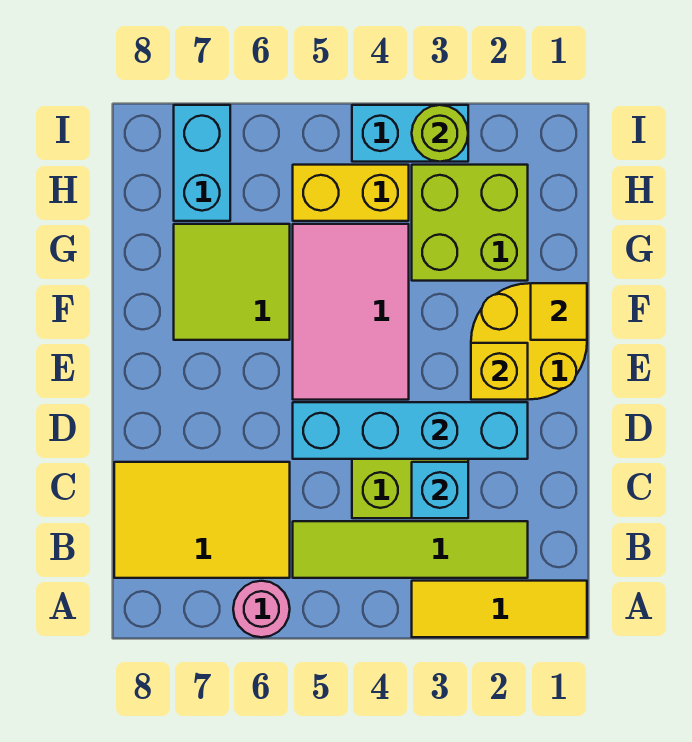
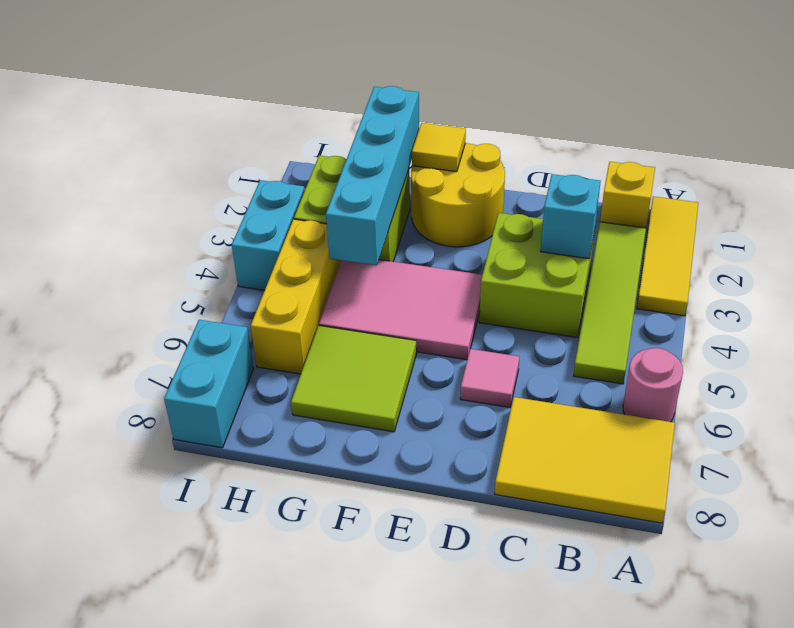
yellow 2x3 tile [114,462,290,578] -> yellow 2x3 tile turned to [495,397,675,523]
cyan 1x4 brick [293,402,528,459] -> cyan 1x4 brick moved to [326,86,419,265]
none -> pink 1x1 tile [460,349,519,408]
yellow 1x1 brick [471,343,528,400] -> yellow 1x1 brick moved to [600,162,655,228]
yellow 1x2 brick [293,165,409,221] -> yellow 1x3 brick [251,219,341,374]
cyan 1x2 brick [174,105,230,221] -> cyan 1x2 brick turned to [164,320,254,448]
lime 1x1 round brick [412,105,468,162] -> none

